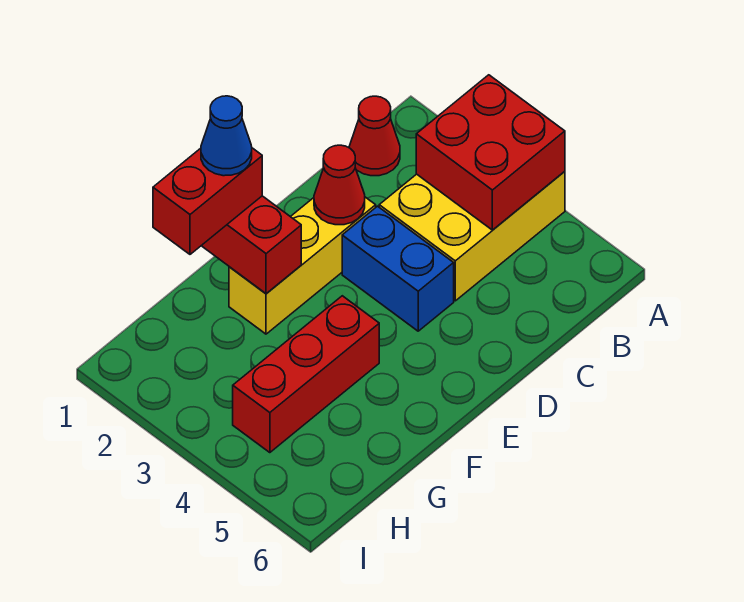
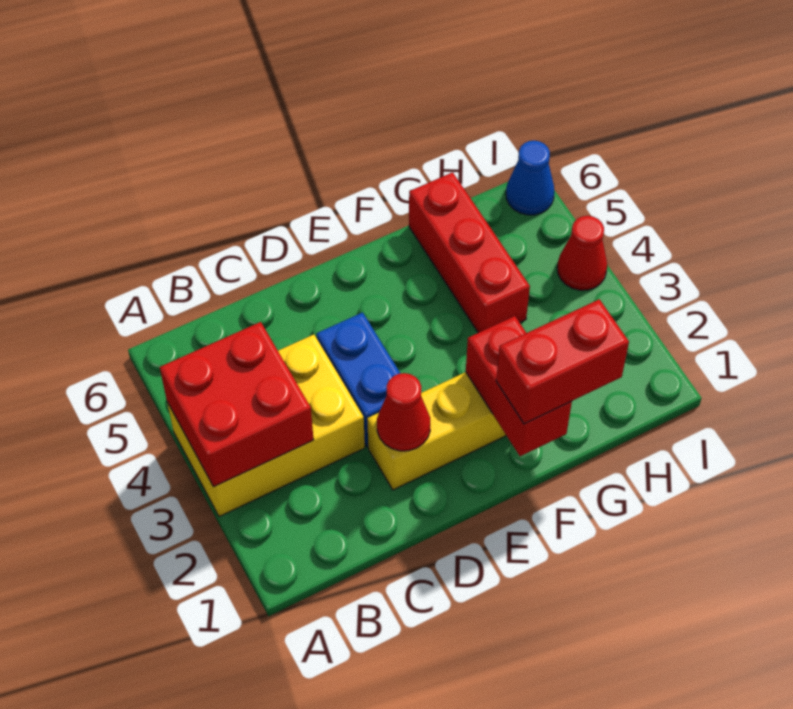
red 1x1 cone [349,96,400,176] -> red 1x1 cone moved to [557,216,607,290]
blue 1x1 cone [201,96,252,176] -> blue 1x1 cone moved to [506,141,554,215]
red 1x3 brick [233,296,379,453] -> red 1x3 brick turned to [409,172,530,333]

